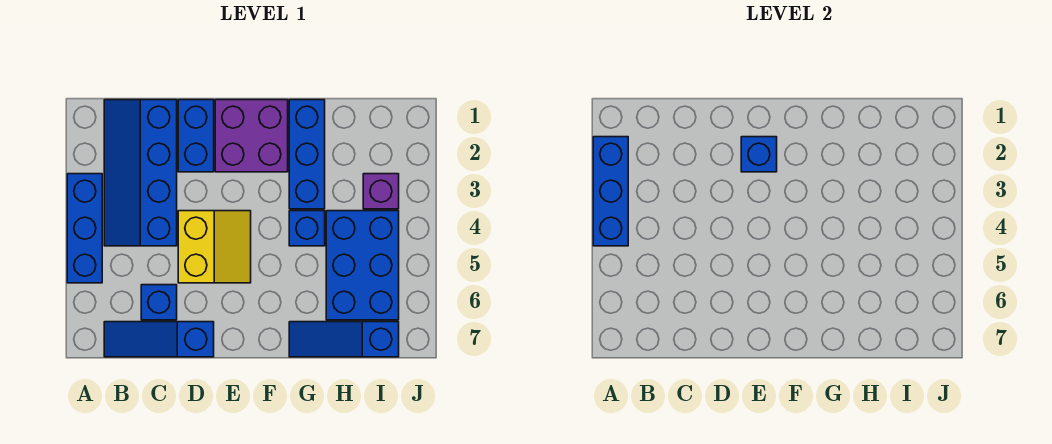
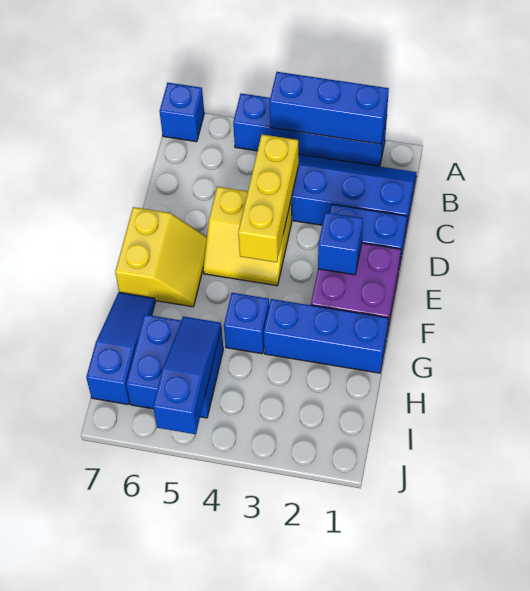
blue 1x3 brick [67,174,102,283] -> blue 1x4 brick [233,93,387,166]
blue 1x3 slope [104,322,214,357] -> blue 1x3 slope moved to [153,316,221,434]
none -> yellow 1x3 brick [238,135,299,262]
blue 1x1 brick [141,285,177,320] -> blue 1x1 brick moved to [159,83,204,142]
none -> yellow 2x2 slope [115,207,207,307]
blue 2x3 brick [326,211,399,320] -> blue 2x2 brick [126,315,223,418]
purple 1x1 brick [363,174,399,209] -> none

